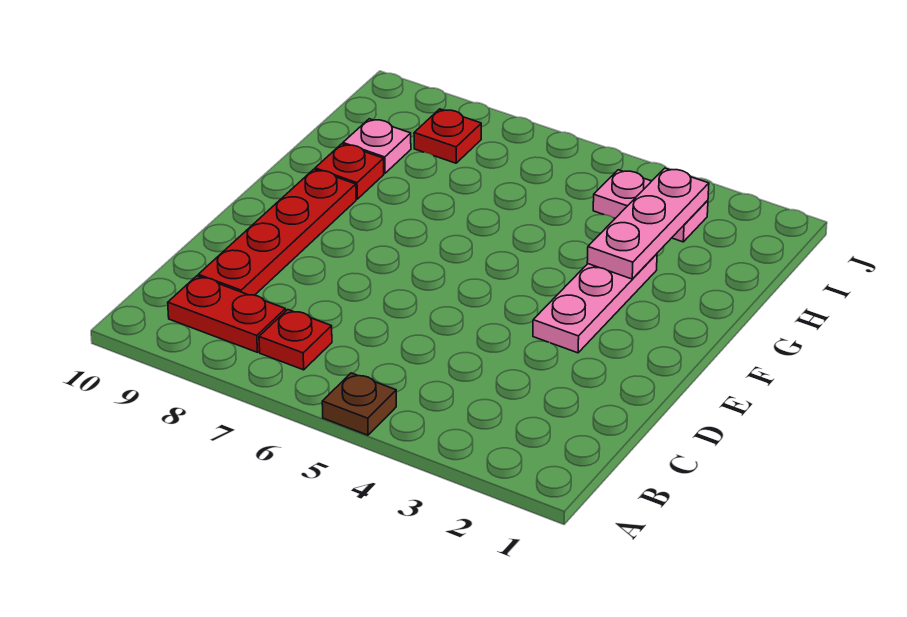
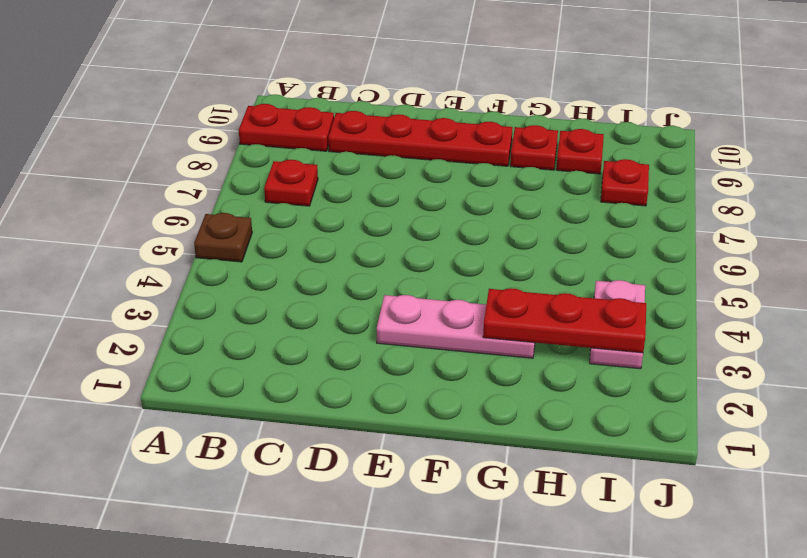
red 1x2 plate [168,276,286,352] -> red 1x2 plate turned to [239,104,334,151]
pink 1x3 plate [587,168,709,279] -> red 1x3 plate [483,288,646,353]
pink 1x1 plate [343,119,411,173] -> red 1x1 plate [556,129,604,174]

